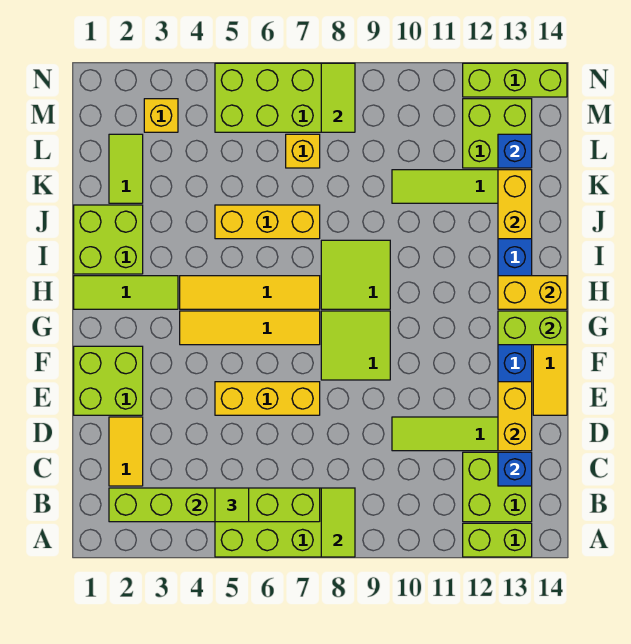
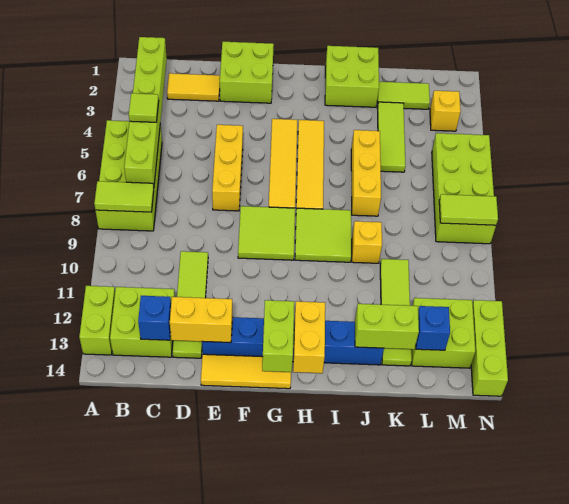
lime 1x3 tile [74,276,178,309] -> lime 1x3 tile moved to [377,102,406,172]
yellow 1x2 brick [498,170,532,239] -> lime 1x2 brick [355,304,419,349]
yellow 1x1 brick [286,134,320,168] -> yellow 1x1 brick moved to [352,221,382,263]

